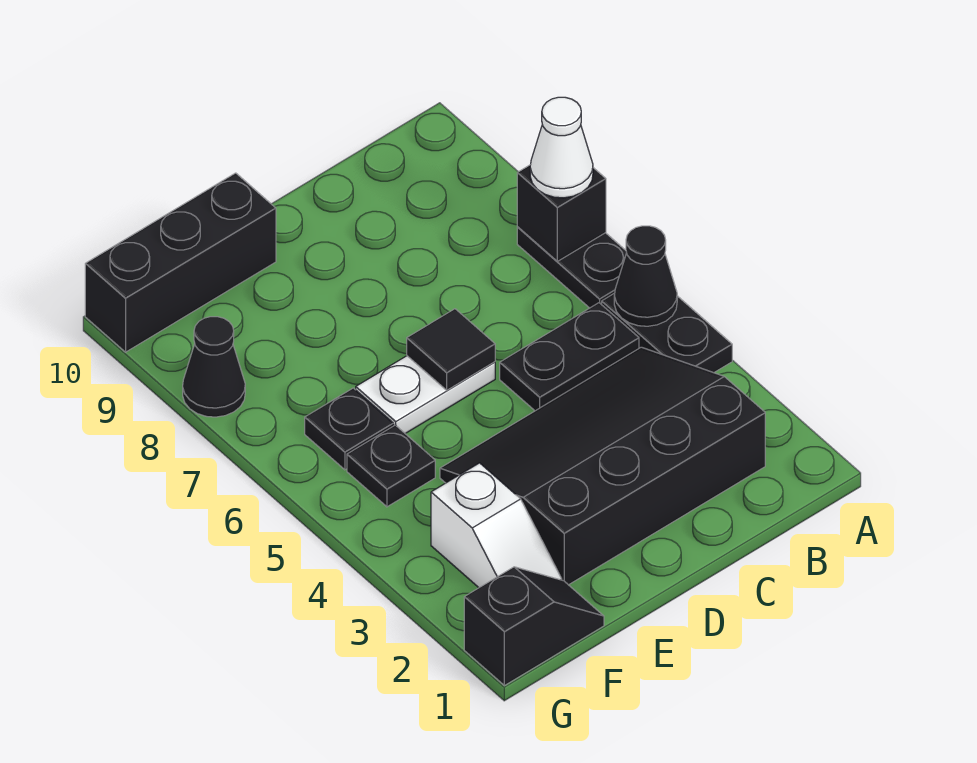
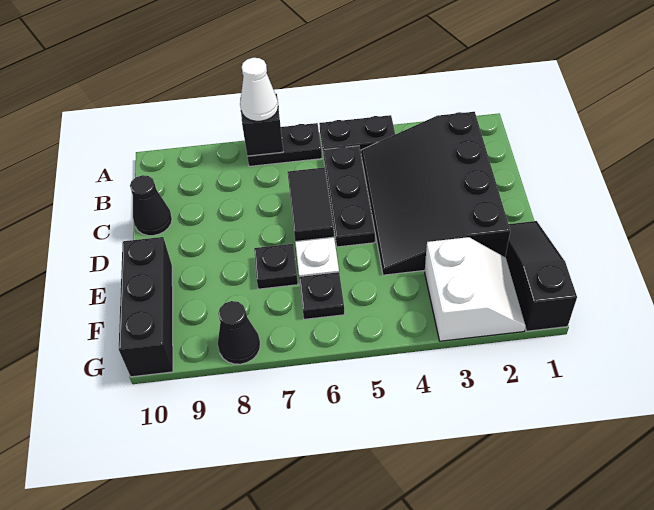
black 1x1 cone [614,226,677,326] -> black 1x1 cone moved to [130,175,172,236]
black 1x2 plate [500,303,639,411] -> black 1x3 plate [323,146,375,247]
black 1x1 tile [407,309,495,390] -> black 1x2 tile [288,167,334,242]
black 1x2 slope [464,567,604,686] -> black 1x3 slope [505,221,577,331]
white 1x2 slope [431,463,562,588] -> white 2x2 slope [425,237,526,341]
black 1x1 plate [347,425,435,507] -> black 1x1 plate moved to [254,244,298,289]

